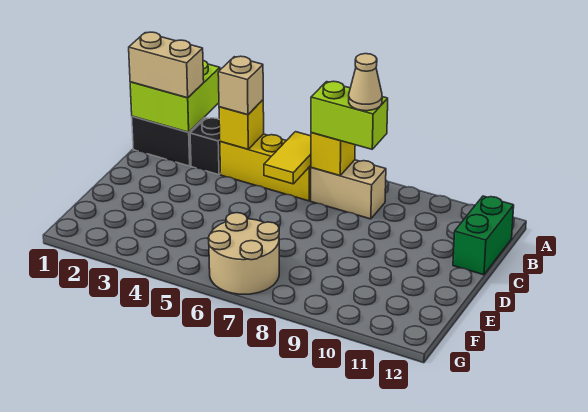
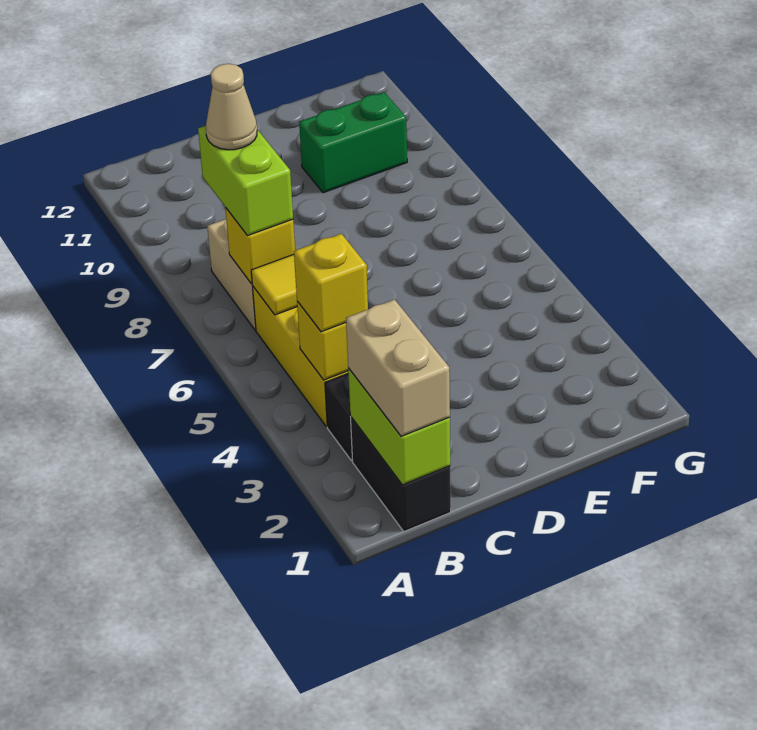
lime 2x2 brick [130,60,220,132] -> lime 1x2 brick [348,368,450,485]
tan 1x1 brick [218,56,263,115] -> yellow 1x1 brick [294,234,368,332]
green 1x2 brick [453,196,514,275] -> green 1x2 brick moved to [299,92,407,193]
tan 2x2 round brick [208,213,279,294] -> none

